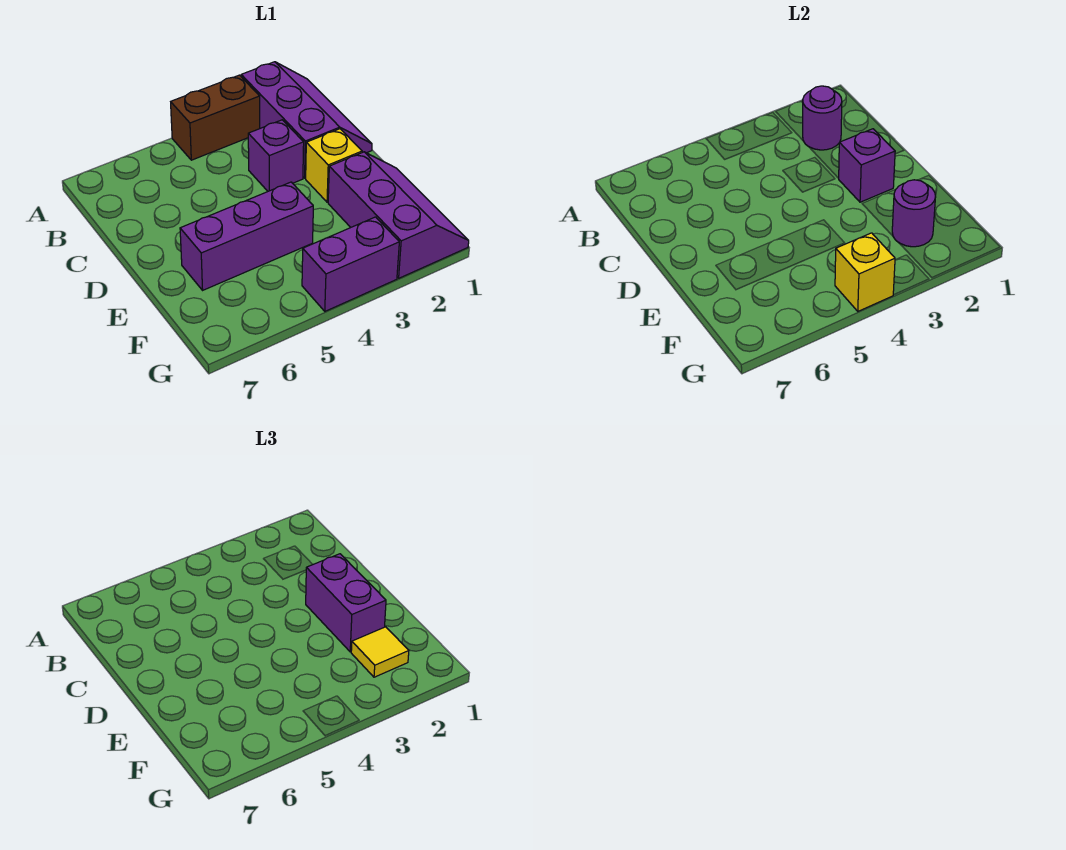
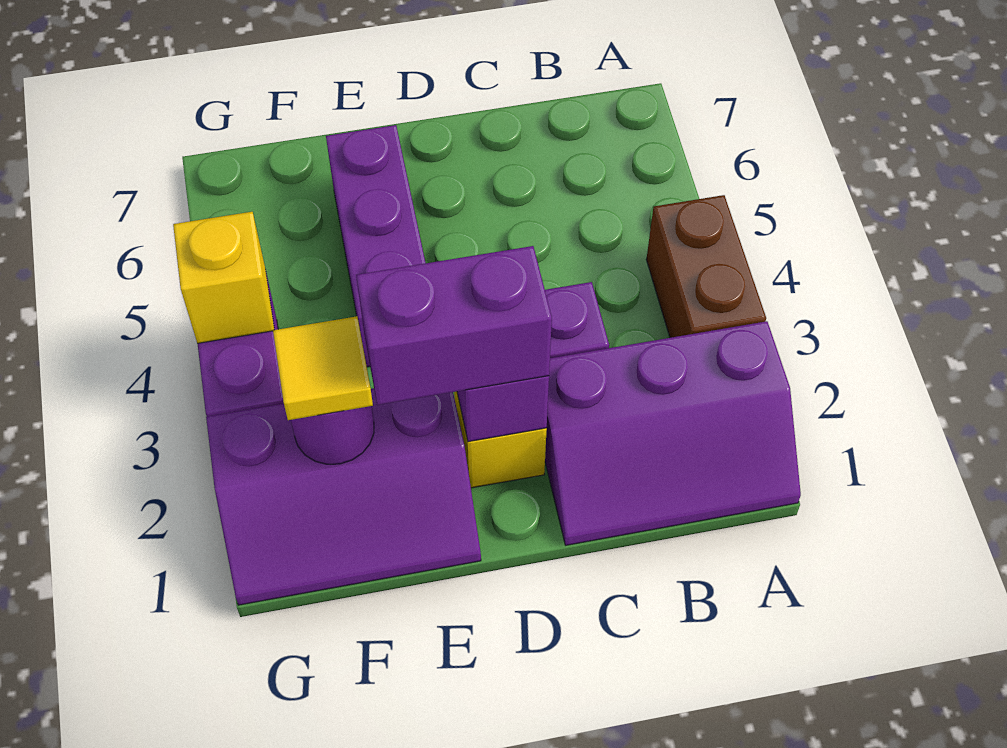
purple 1x1 round brick [803,86,842,150] -> none

